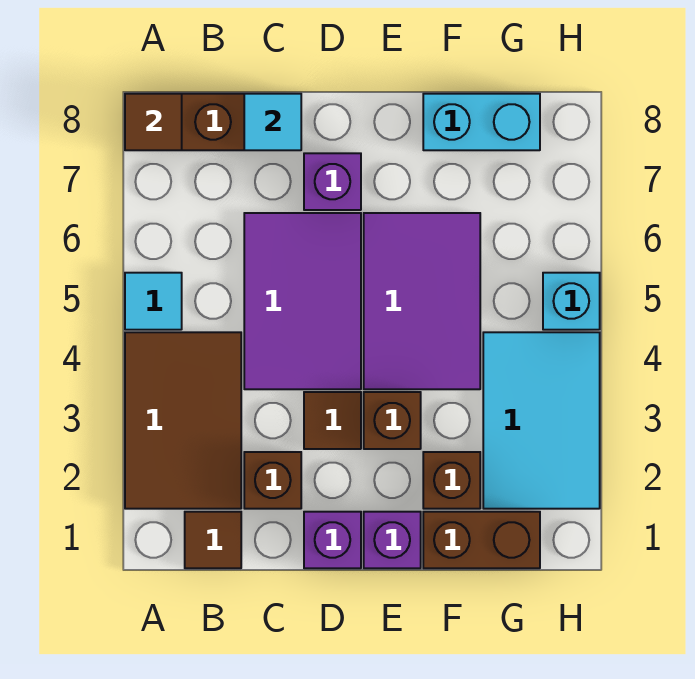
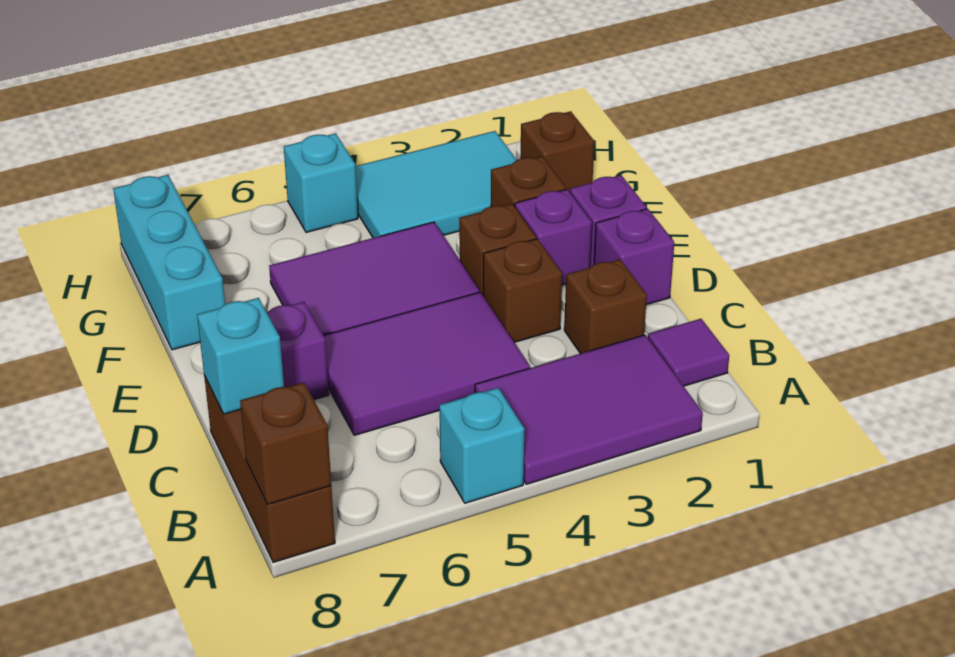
brown 2x3 tile [125,332,241,509] -> purple 2x3 tile [475,335,703,484]
cyan 1x1 tile [125,273,182,330] -> cyan 1x1 brick [439,388,524,503]
brown 1x1 tile [125,94,182,150] -> brown 1x1 brick [240,382,331,504]
brown 1x1 tile [185,512,241,568] -> purple 1x1 tile [648,319,729,386]
cyan 1x1 tile [244,94,301,150] -> cyan 1x1 brick [197,298,284,414]
brown 1x1 tile [304,392,361,449] -> brown 1x1 brick [483,239,562,342]
none -> purple 1x1 brick [515,189,592,285]
brown 1x2 brick [423,512,540,568] -> brown 1x1 brick [520,111,594,192]
cyan 1x2 brick [423,94,540,150] -> cyan 1x3 brick [113,175,225,350]

